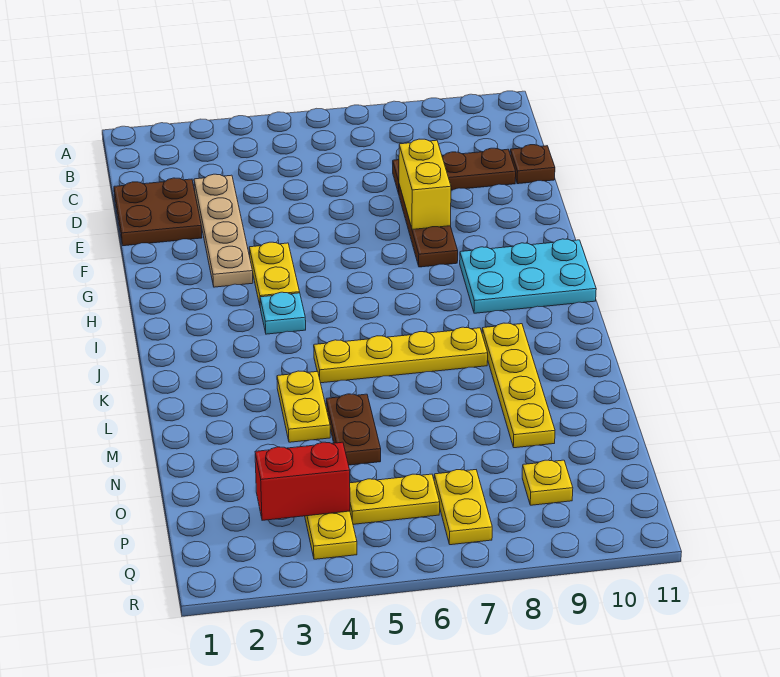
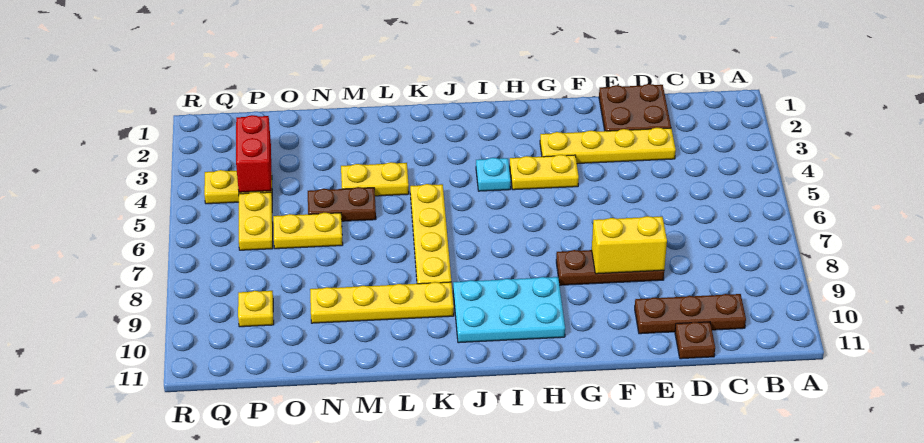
tan 1x4 plate [194,174,253,287] -> yellow 1x4 plate [540,128,676,164]
brown 1x3 plate [393,148,516,194] -> brown 1x3 plate turned to [635,294,746,334]
cyan 2x3 plate [460,239,596,313] -> cyan 2x3 plate turned to [453,277,565,343]
yellow 1x2 plate [434,470,492,545] -> yellow 1x2 plate moved to [273,213,343,249]

